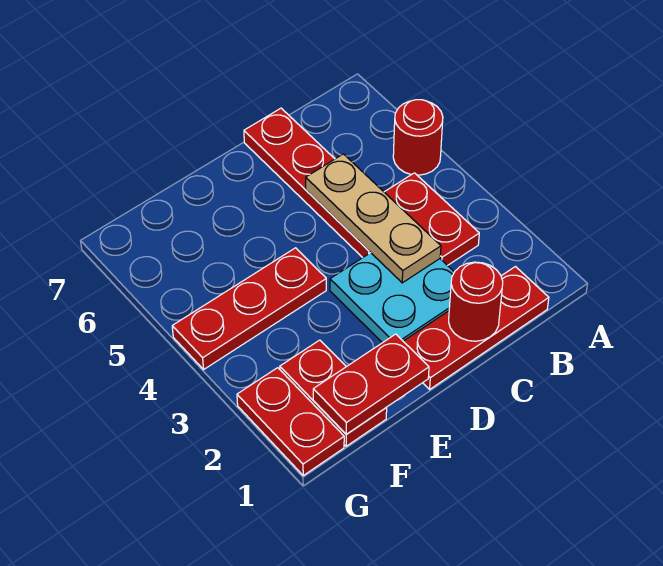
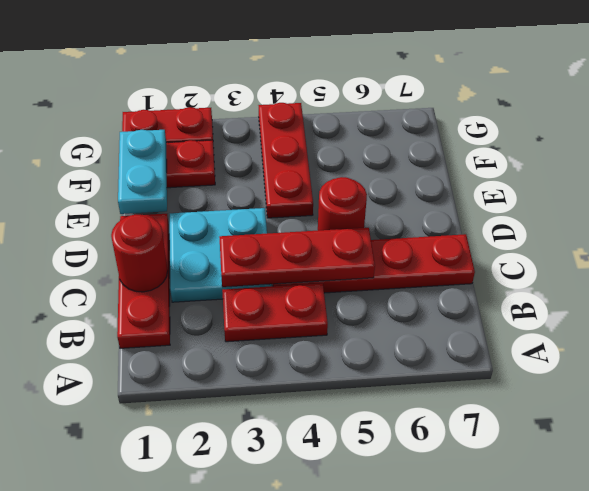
red 1x1 round brick [393,100,443,175] -> red 1x1 round brick moved to [318,177,367,230]
tan 1x3 plate [306,154,441,283] -> red 1x3 plate [219,228,375,287]
red 1x2 plate [313,334,429,434] -> cyan 1x2 plate [118,130,167,214]

